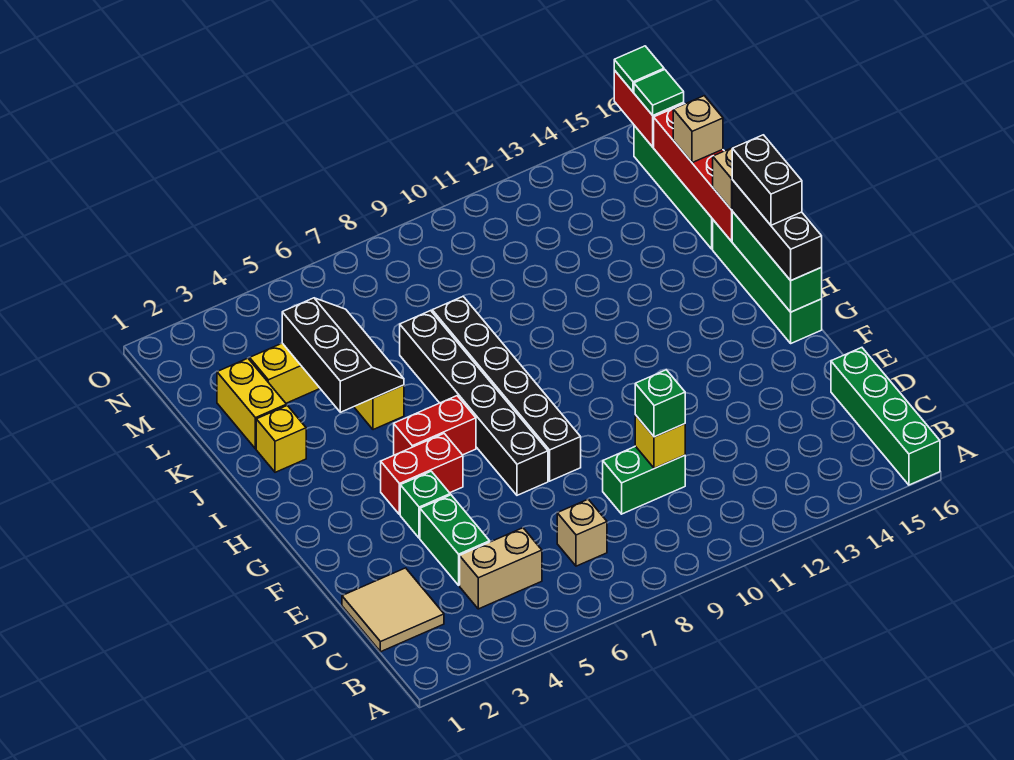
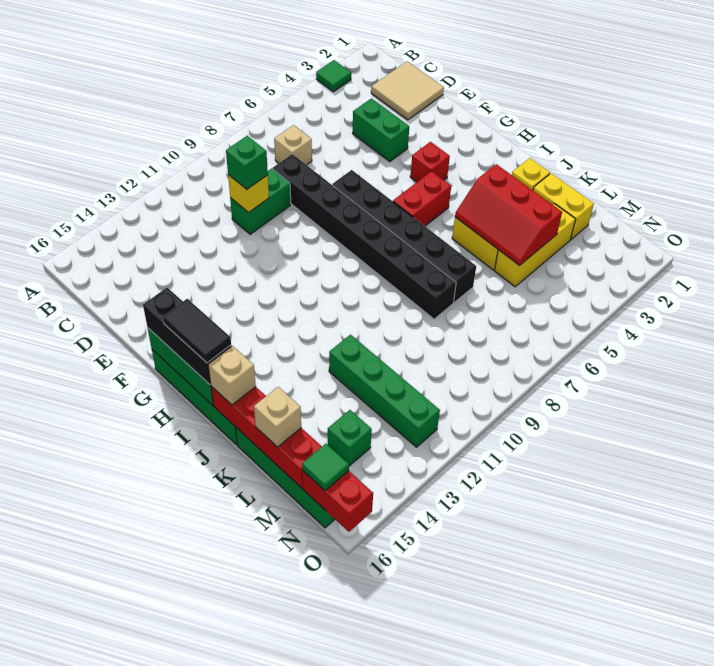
green 1x4 brick [831,348,940,485] -> green 1x4 brick moved to [329,335,440,447]
tan 1x2 brick [460,528,542,609] -> none
green 1x1 brick [400,471,450,538] -> green 1x1 brick moved to [328,410,372,466]
black 1x6 brick [432,297,581,481] -> black 1x8 brick [273,154,456,319]
red 1x2 brick [381,434,463,515] -> red 1x1 brick [410,142,450,182]
black 1x2 brick [732,135,802,225] -> black 1x2 tile [163,299,231,363]
black 2x3 slope [282,298,404,412] -> red 2x3 slope [455,164,562,266]
green 1x1 tile [614,46,664,92] -> green 1x1 tile moved to [316,60,351,92]

